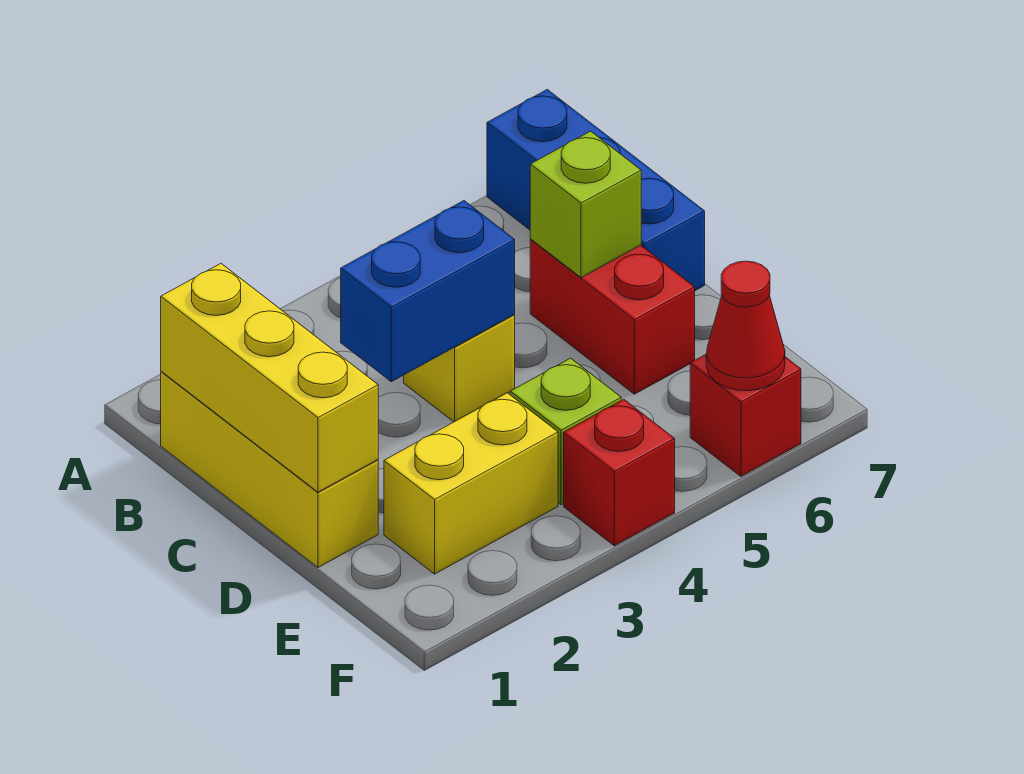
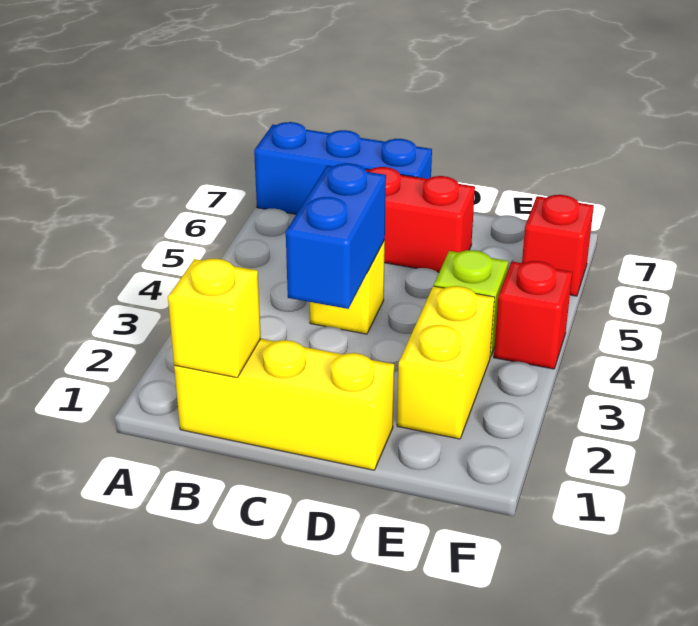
yellow 1x3 brick [161,263,378,492] -> yellow 1x1 brick [168,259,261,378]
lime 1x1 brick [530,131,641,278] -> none
red 1x1 cone [706,261,785,391] -> none

